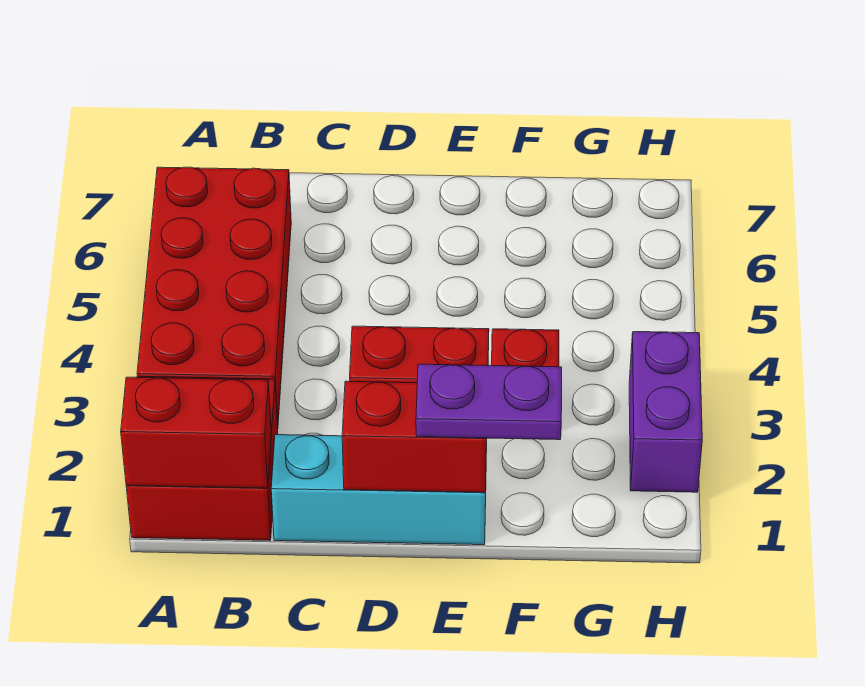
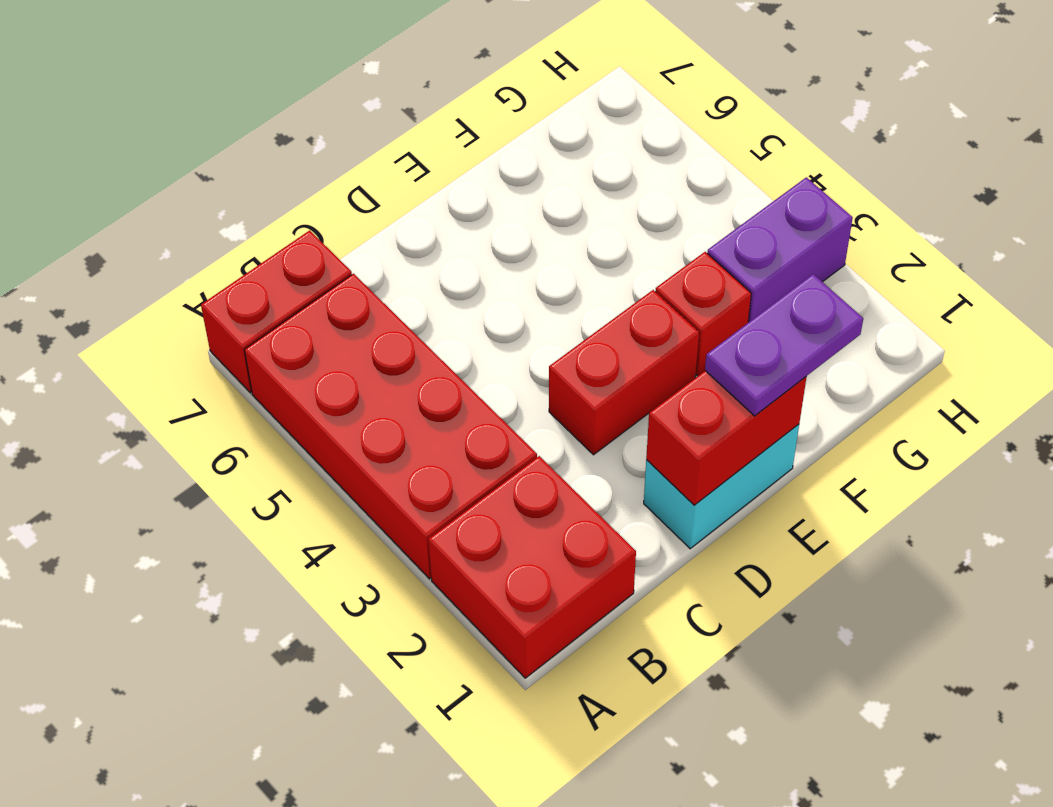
red 1x2 brick [121,377,271,488] -> red 1x2 brick moved to [201,230,352,393]
cyan 1x3 brick [271,435,486,545] -> cyan 1x2 brick [644,424,799,549]
purple 1x2 brick [629,332,702,492] -> purple 1x2 brick turned to [707,177,853,323]

